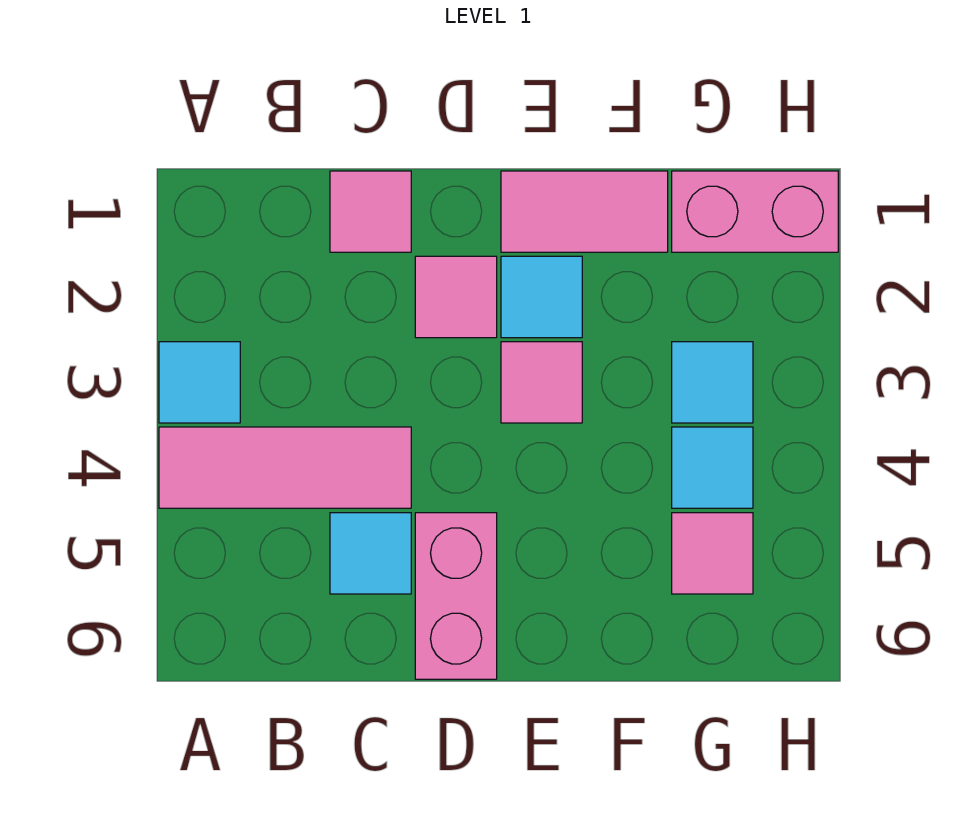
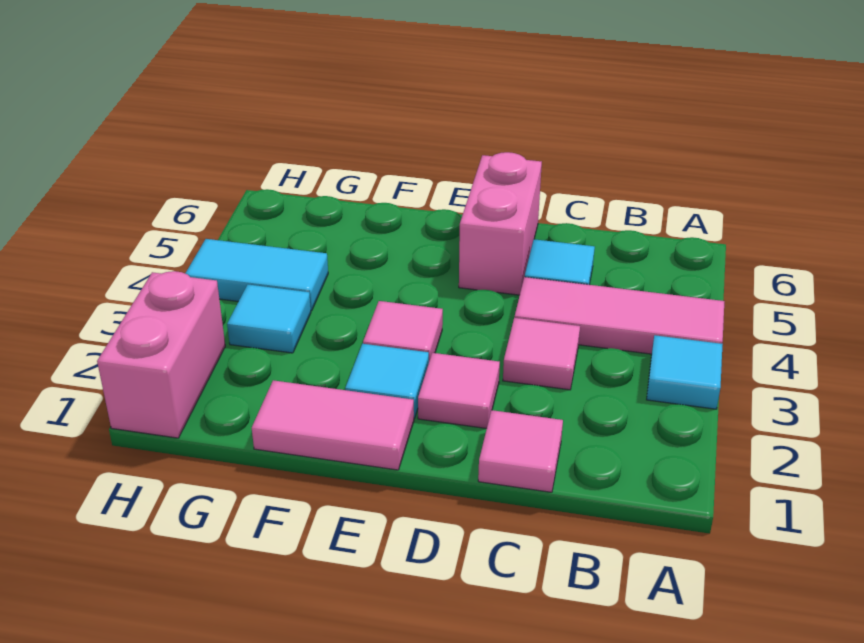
pink 1x2 brick [672,171,838,252] -> pink 1x2 brick turned to [97,271,225,438]
cyan 1x1 tile [672,427,753,508] -> cyan 1x2 tile [185,239,328,311]
pink 1x1 tile [672,513,753,594] -> pink 1x1 tile moved to [503,318,580,390]

